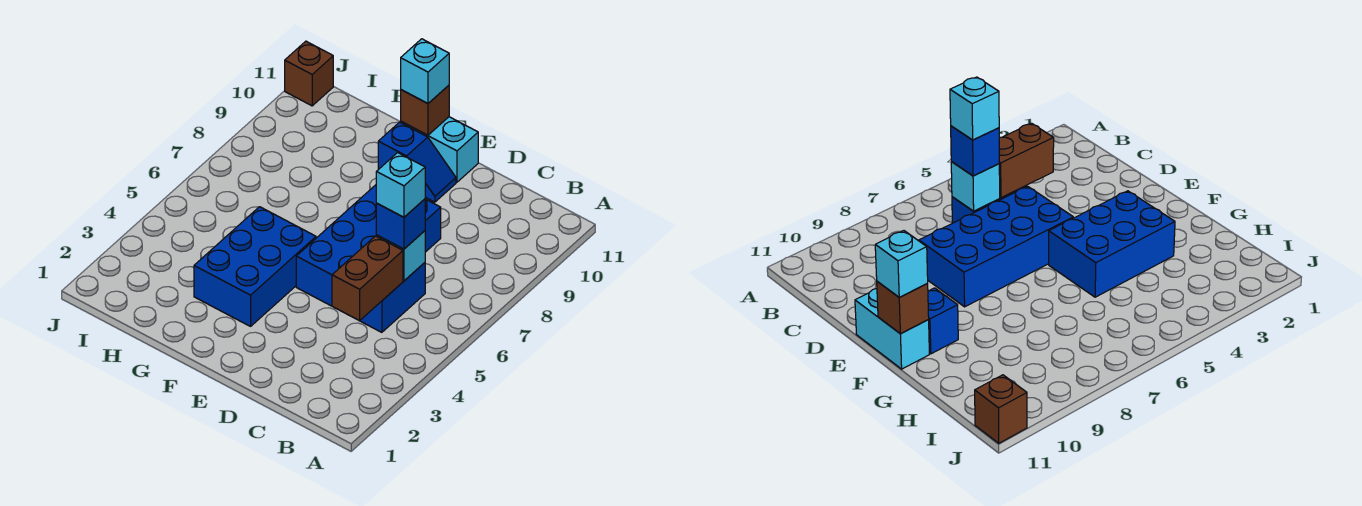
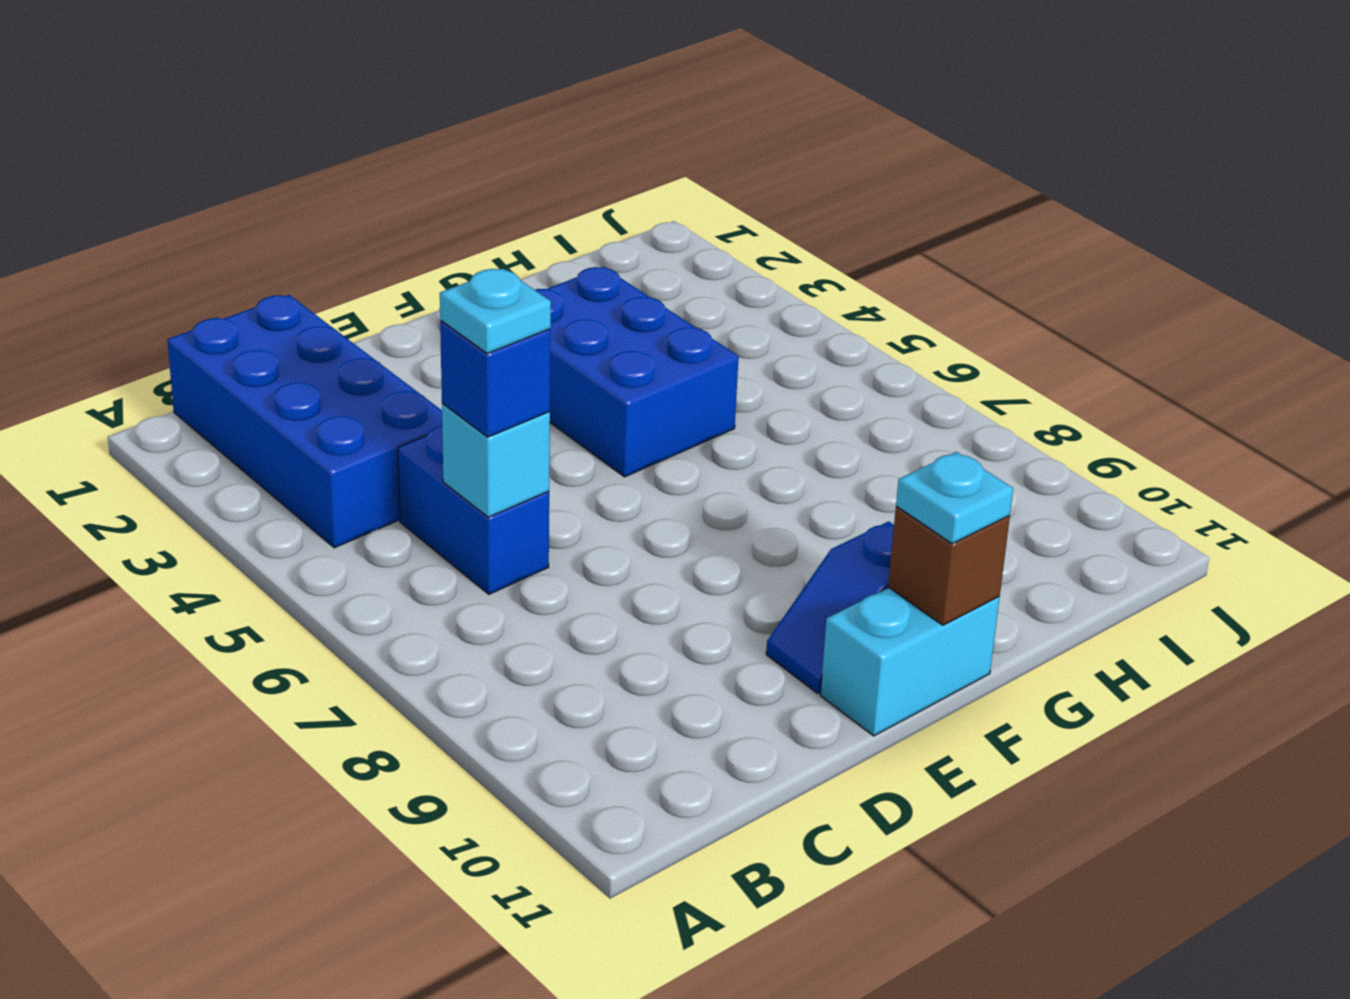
brown 1x2 brick [332,236,403,321] -> none
cyan 1x1 brick [376,153,425,217] -> cyan 1x1 plate [440,269,551,354]
blue 2x4 brick [296,185,441,306] -> blue 2x4 brick moved to [167,295,442,548]
cyan 1x1 brick [401,39,449,103] -> cyan 1x1 plate [896,452,1013,544]
brown 1x1 brick [285,41,333,106] -> none

